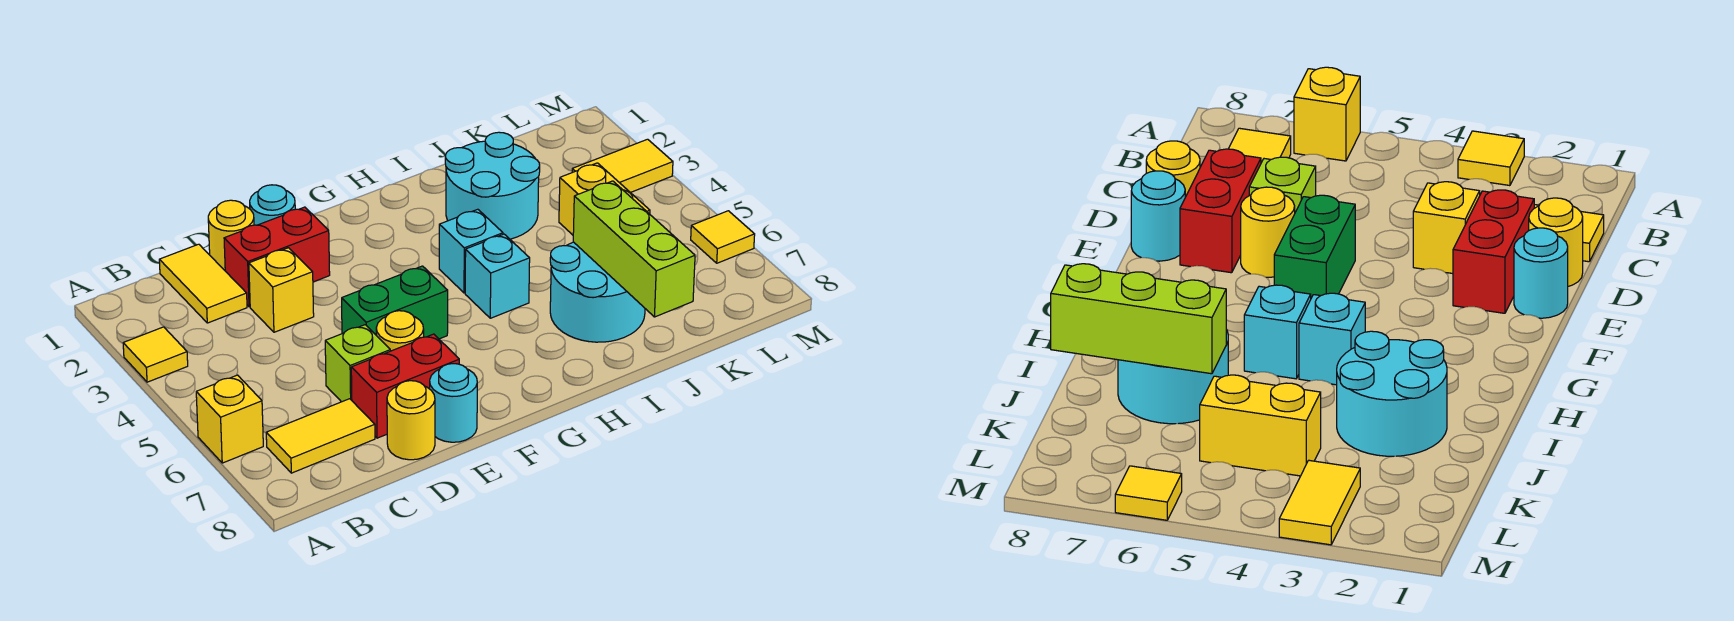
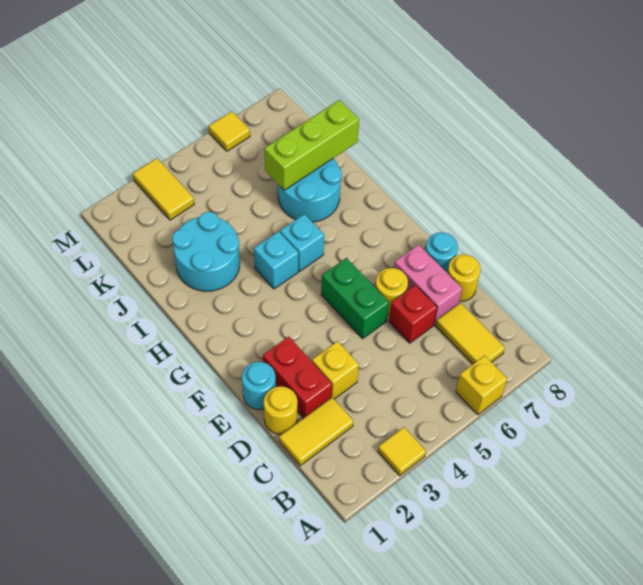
lime 1x1 brick [325,325,390,402] -> red 1x1 brick [389,285,437,343]
red 1x2 brick [351,334,459,438] -> pink 1x2 brick [394,245,462,325]
yellow 1x2 brick [559,163,650,235] -> none

